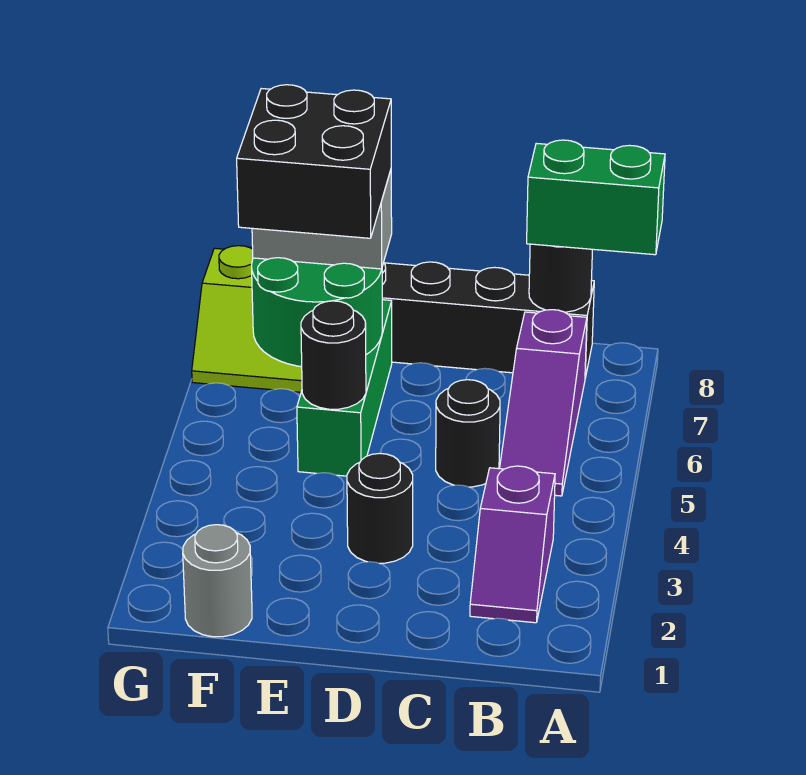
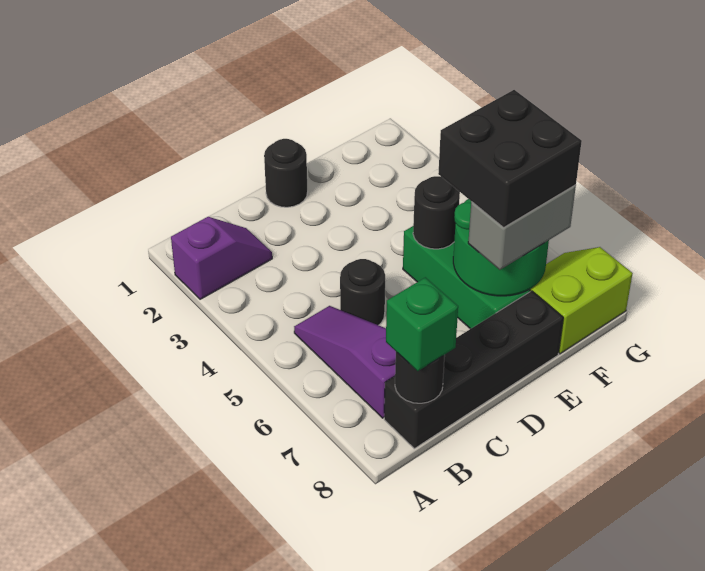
green 1x2 brick [527,140,665,255] -> green 1x1 brick [386,277,458,371]
purple 1x2 slope [470,466,555,623] -> purple 1x2 slope turned to [171,217,272,299]
black 1x1 round brick [347,453,413,563] -> black 1x1 round brick moved to [264,139,308,207]
grey 1x1 round brick [183,525,252,637] -> none

